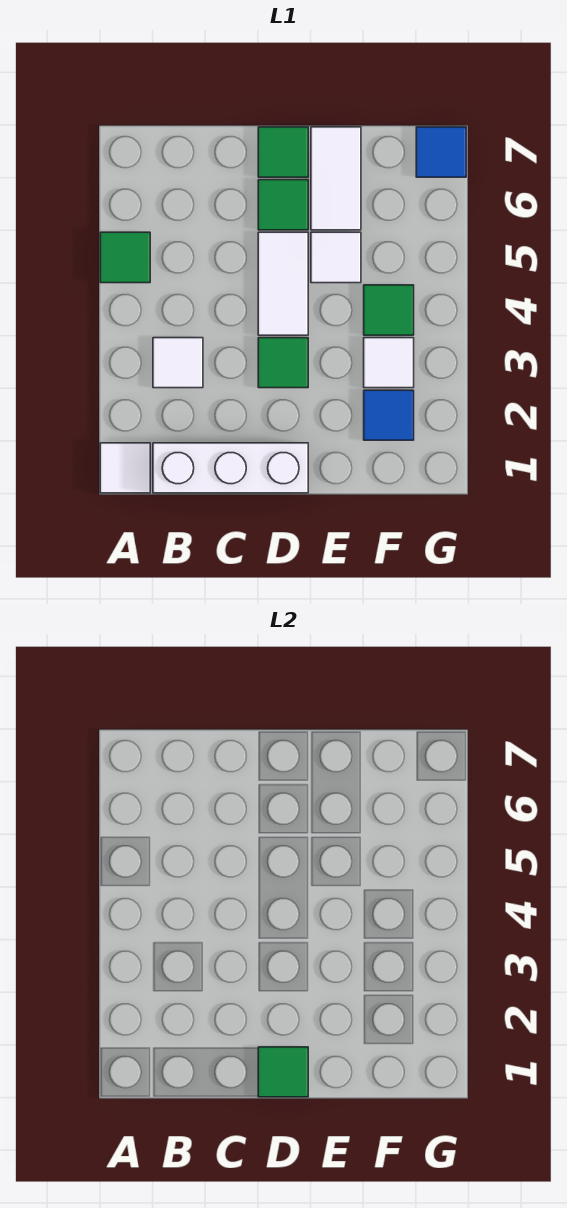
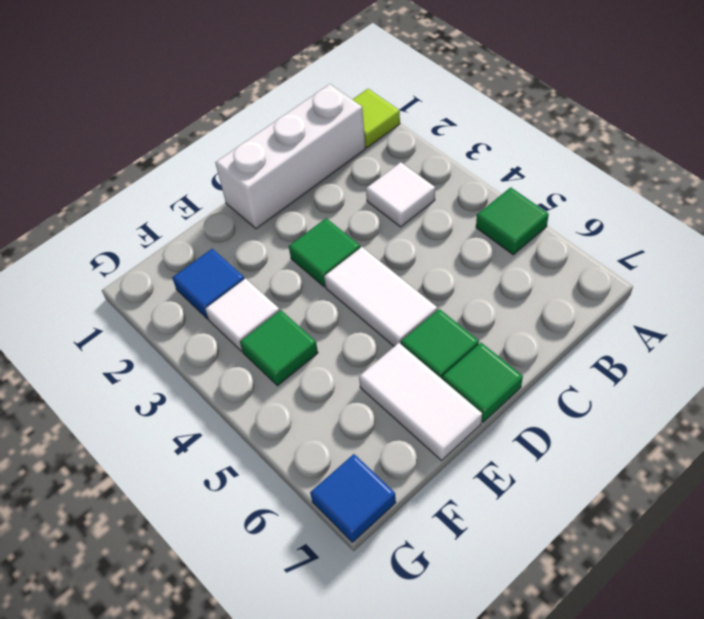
white 1x1 tile [100,443,150,493] -> lime 1x1 tile [352,89,400,148]
green 1x1 tile [258,1047,308,1097] -> none
white 1x1 tile [311,232,361,283] -> none

